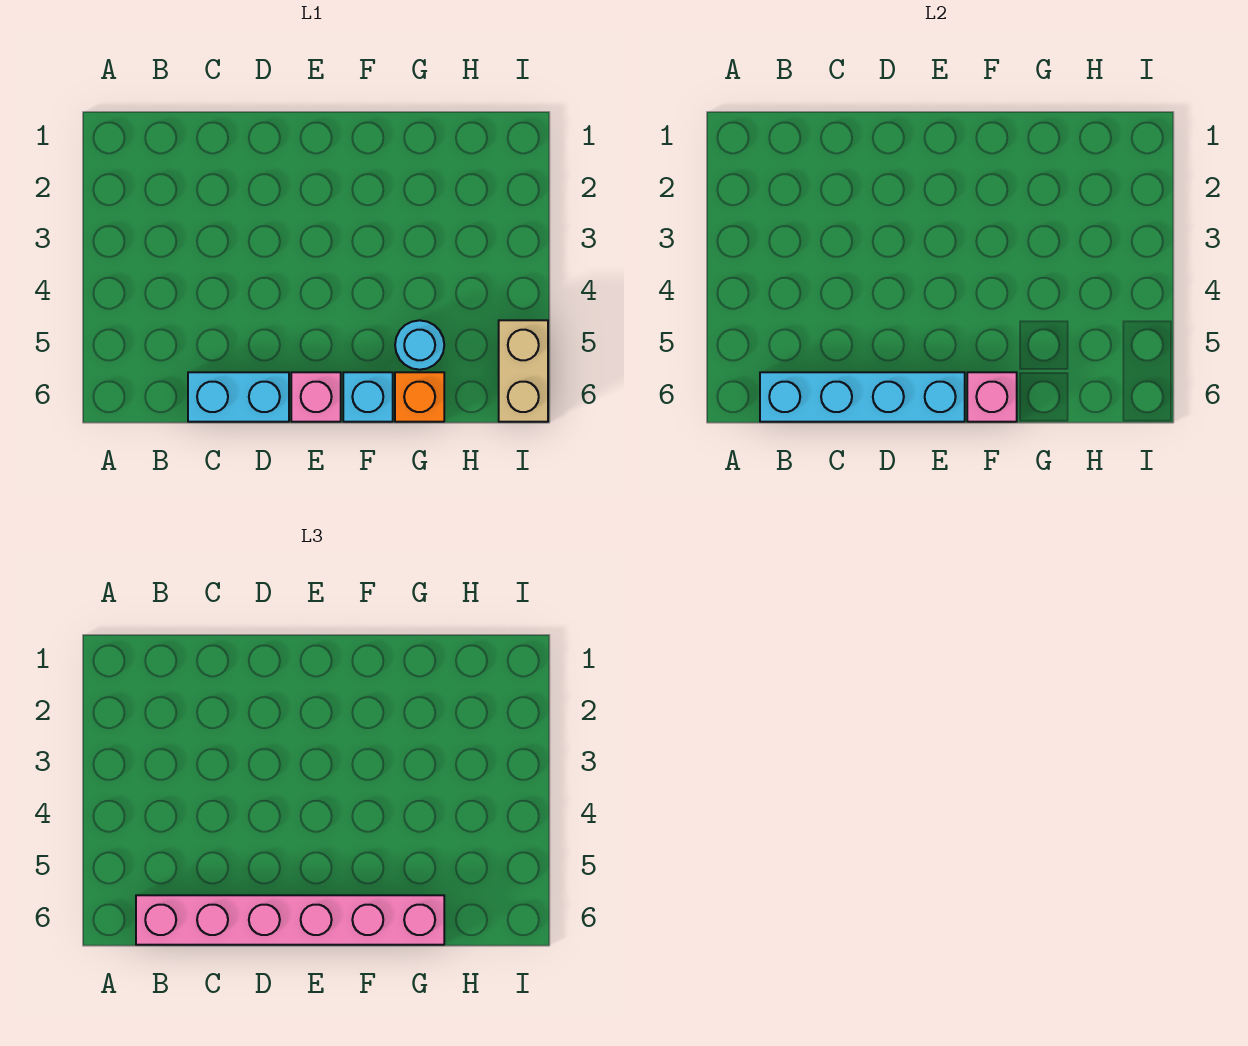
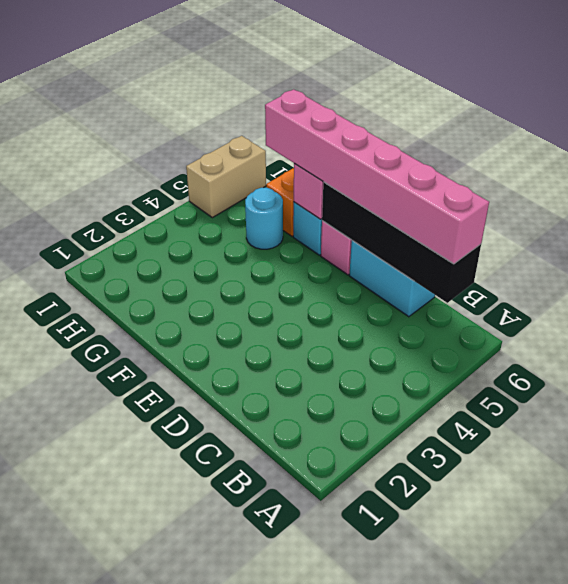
cyan 1x4 brick [760,372,965,422] -> black 1x4 brick [322,182,481,303]

